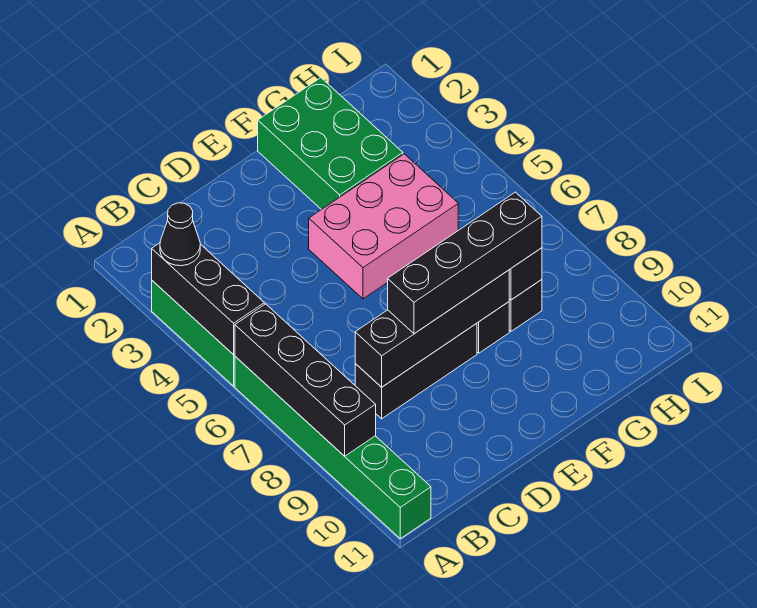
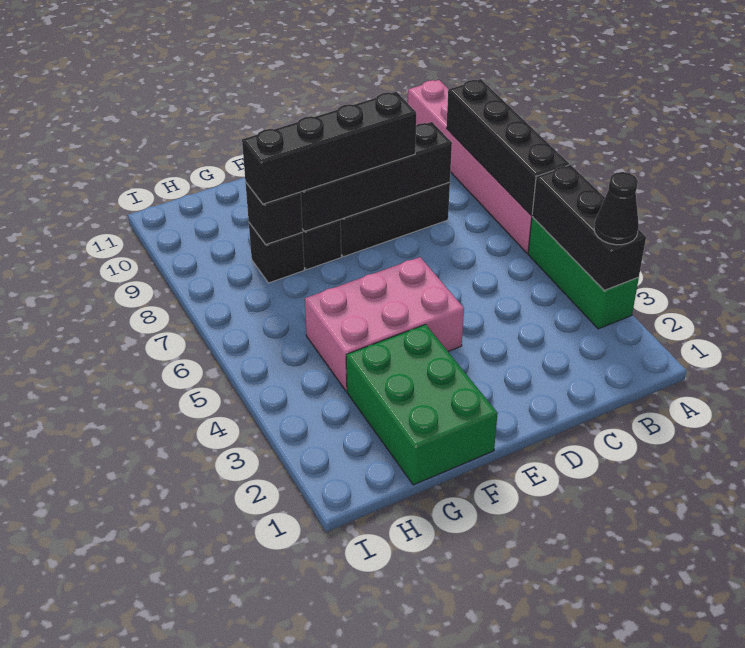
green 1x6 brick [235,357,431,539] -> pink 1x6 brick [408,80,532,253]

